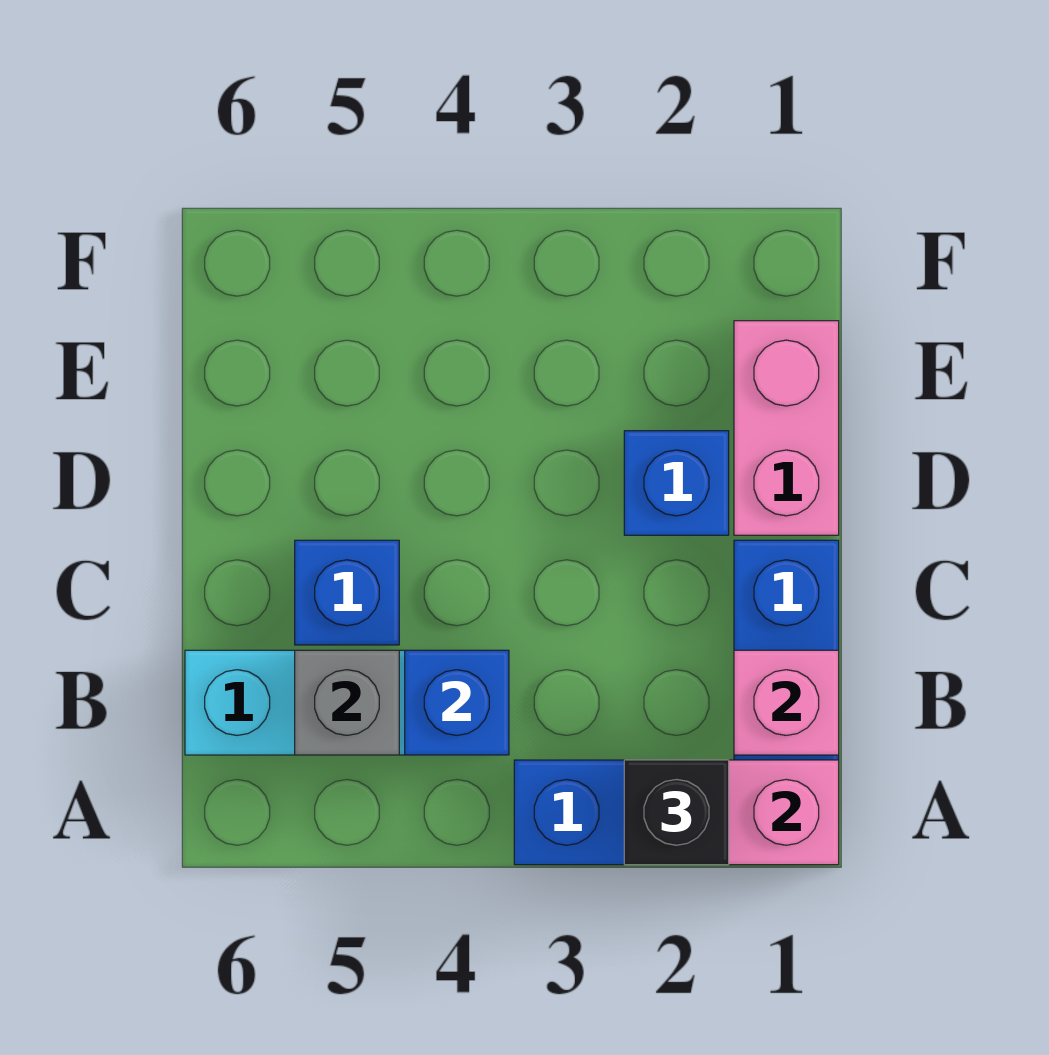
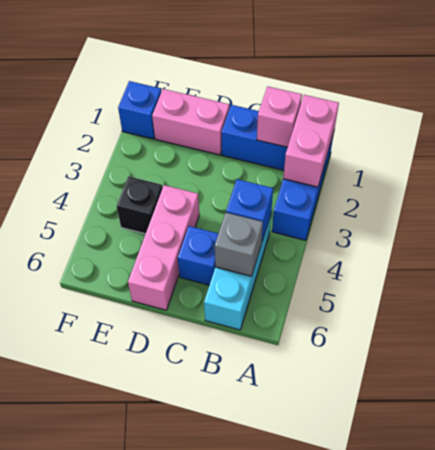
black 1x1 brick [624,760,729,865] -> black 1x1 brick moved to [117,176,163,234]
blue 1x1 brick [624,431,729,535] -> blue 1x1 brick moved to [118,81,161,139]
none -> pink 1x3 brick [128,185,199,310]

